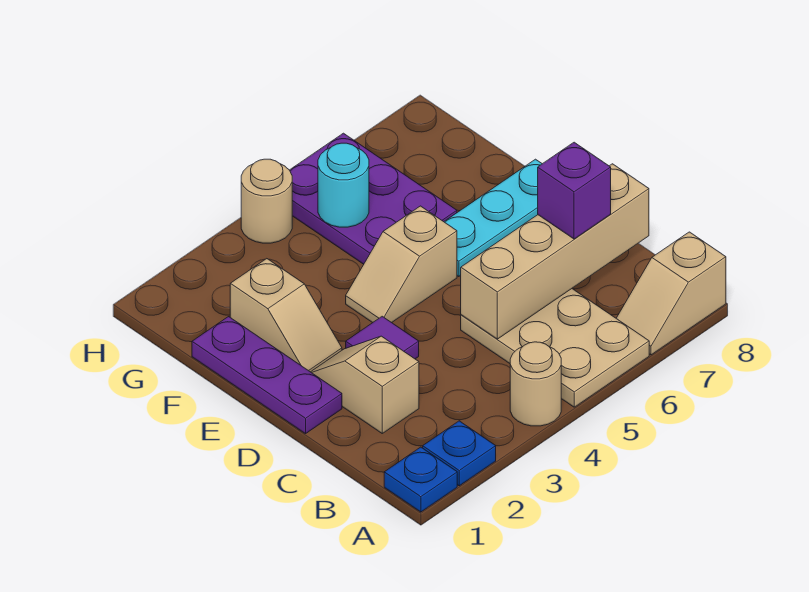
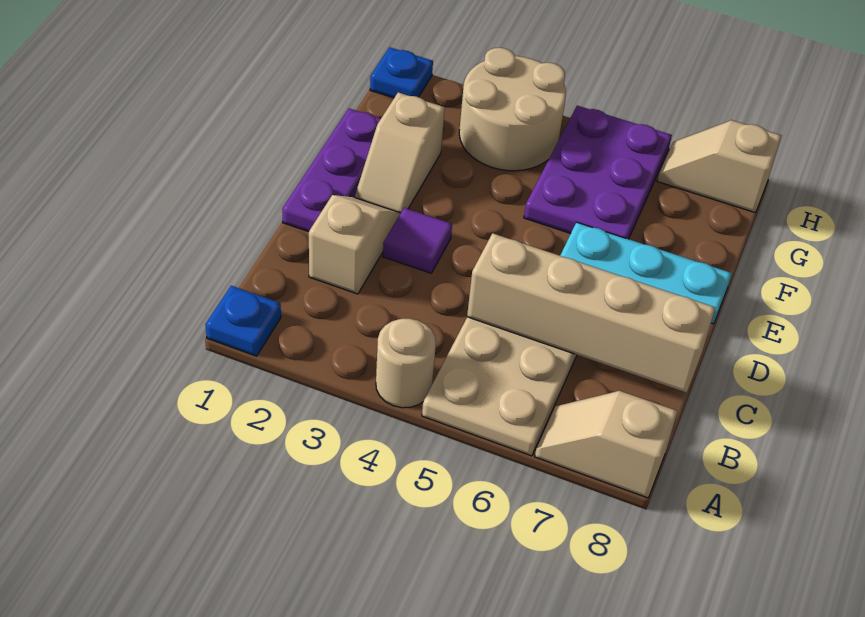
blue 1x1 plate [423,421,496,486] -> blue 1x1 plate moved to [370,47,433,98]
purple 1x1 brick [538,142,611,239] -> none
tan 1x2 slope [346,206,457,323] -> tan 1x2 slope moved to [657,120,782,213]
cyan 1x1 round brick [318,143,369,227] -> none
tan 1x1 round brick [241,159,292,243] -> tan 2x2 round brick [459,48,566,171]

